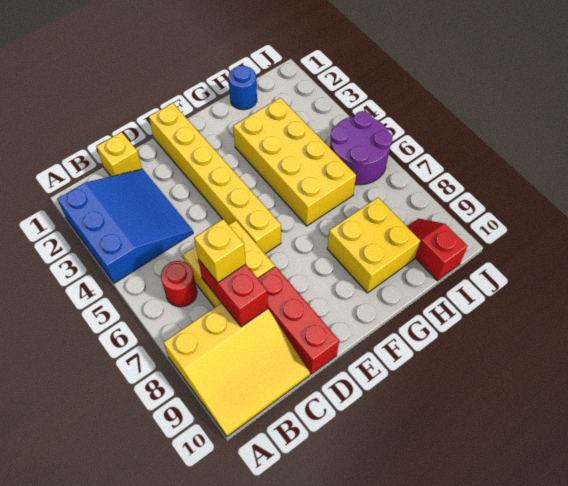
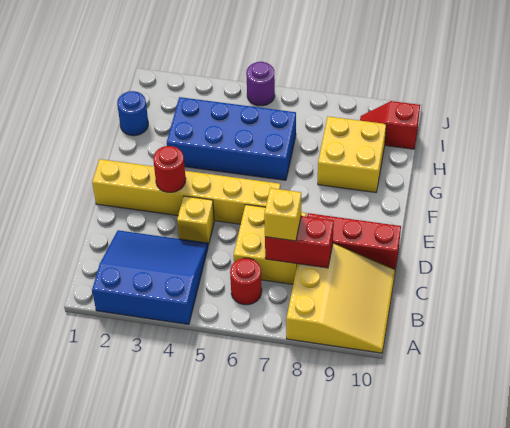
yellow 1x1 brick [97,132,142,176] -> yellow 1x1 brick moved to [177,196,214,245]
none -> red 1x1 round brick [153,146,186,192]
yellow 2x4 brick [233,98,356,226] -> blue 2x4 brick [167,97,296,180]
purple 2x2 round brick [330,111,393,185] -> purple 1x1 round brick [246,62,275,106]

